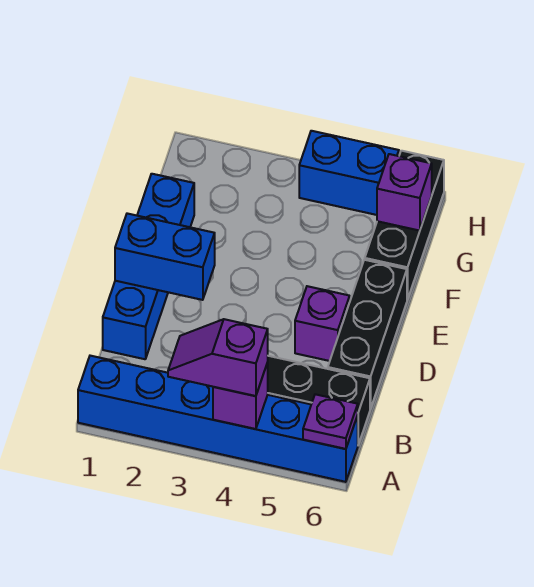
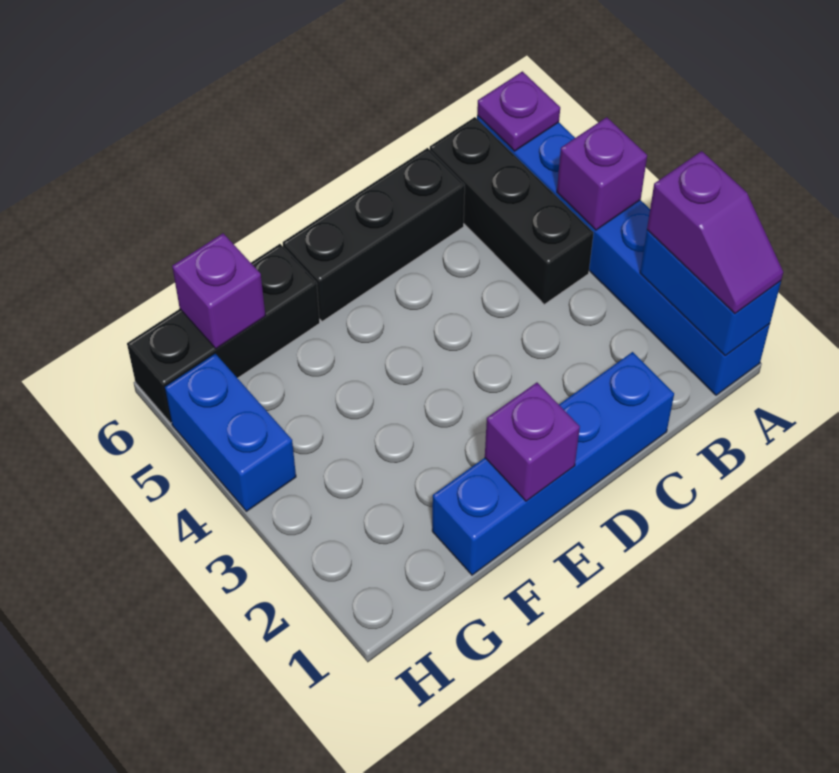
purple 1x2 slope [168,319,268,396] -> purple 1x2 slope moved to [647,151,783,314]
blue 1x2 brick [115,213,215,300] -> blue 1x2 brick moved to [640,230,781,356]
purple 1x1 brick [295,286,350,361] -> purple 1x1 brick moved to [485,383,580,501]

